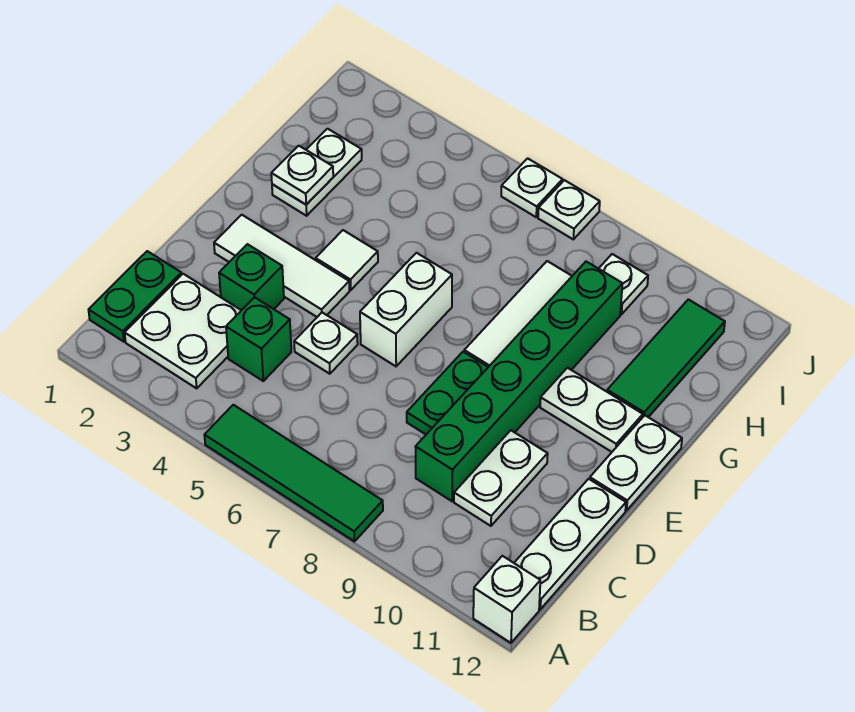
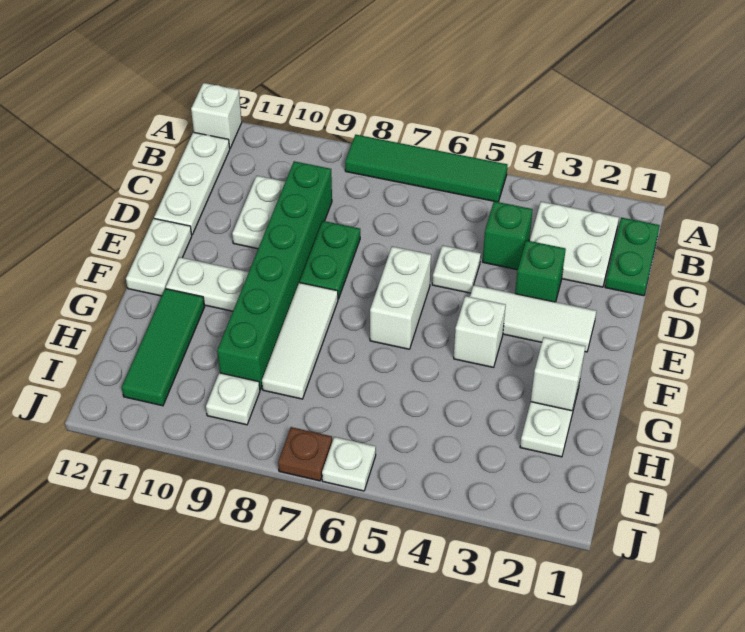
white 1x1 tile [316,230,378,290] -> white 1x1 brick [454,296,506,367]
white 1x1 plate [271,146,333,205] -> white 1x1 brick [531,337,585,411]
white 1x1 plate [538,180,600,239] -> brown 1x1 plate [278,427,332,481]

